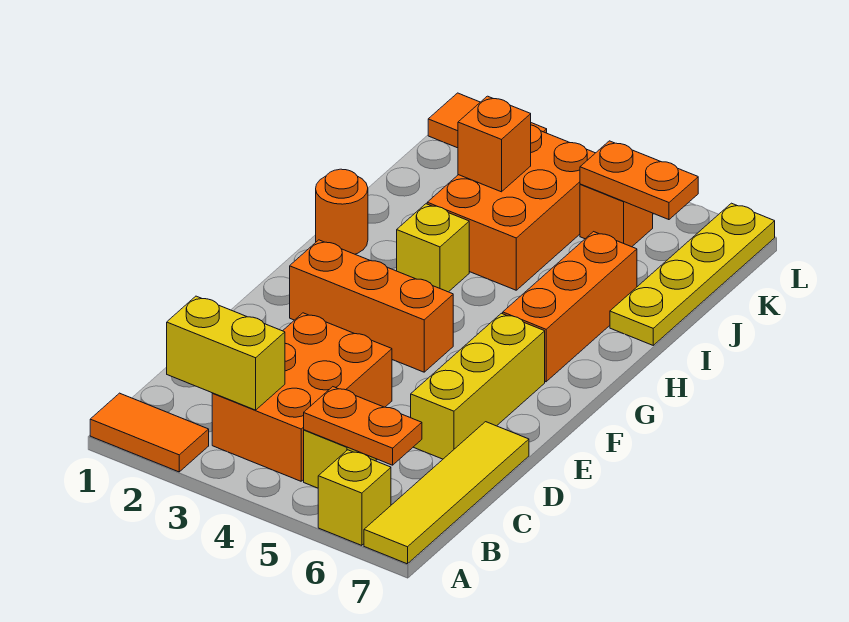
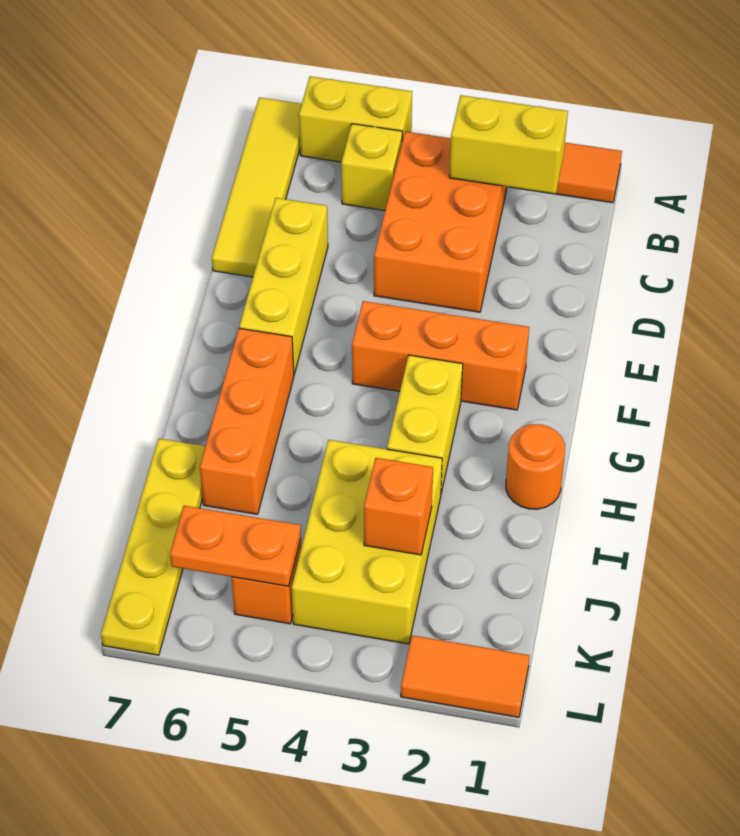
yellow 1x1 brick [318,450,391,545] -> yellow 1x2 brick [299,76,412,162]
orange 1x2 plate [304,387,422,465] -> none
yellow 1x1 brick [397,204,469,292] -> yellow 1x2 brick [387,355,463,493]
orange 2x3 brick [427,125,595,290] -> yellow 2x3 brick [292,440,442,644]

